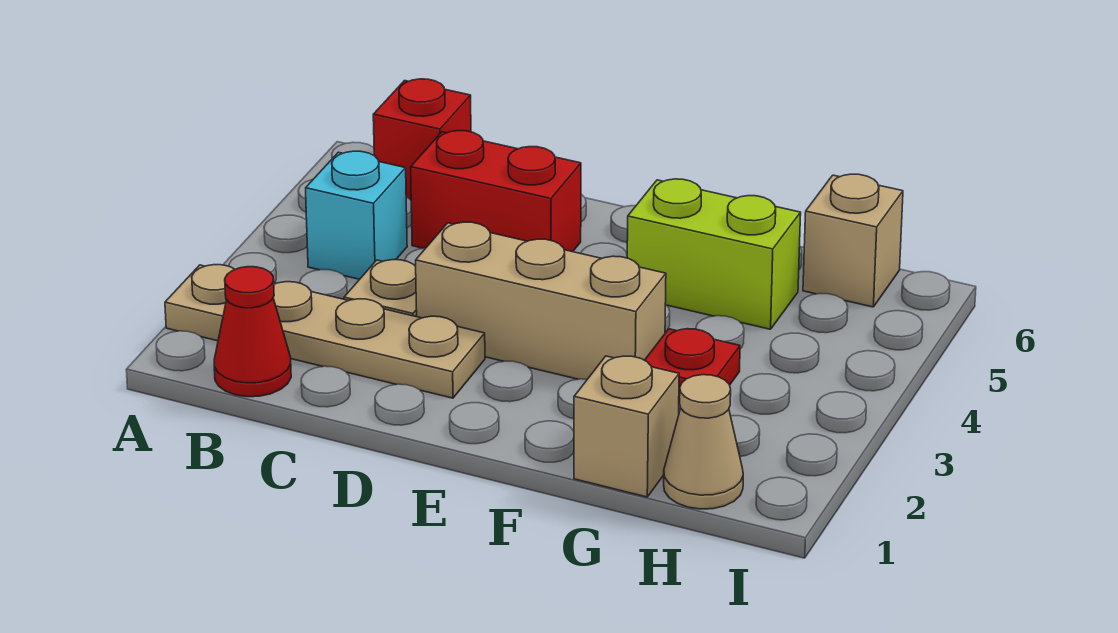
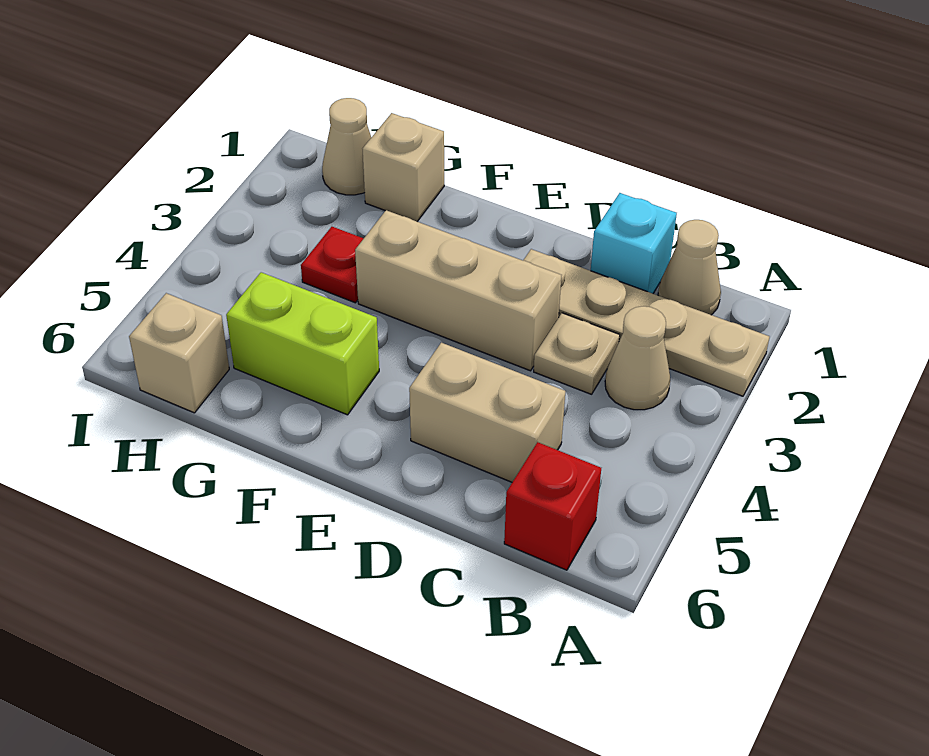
red 1x1 cone [214,267,291,397] -> tan 1x1 cone [658,220,721,315]
none -> tan 1x1 cone [605,306,670,410]
cyan 1x1 brick [306,151,407,279] -> cyan 1x1 brick moved to [591,193,677,294]
red 1x2 brick [411,131,581,252] -> tan 1x2 brick [409,343,565,482]

